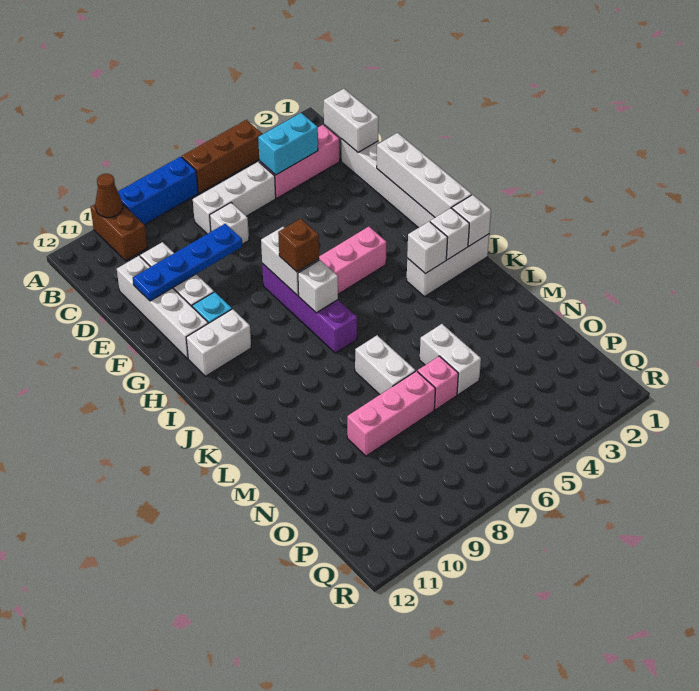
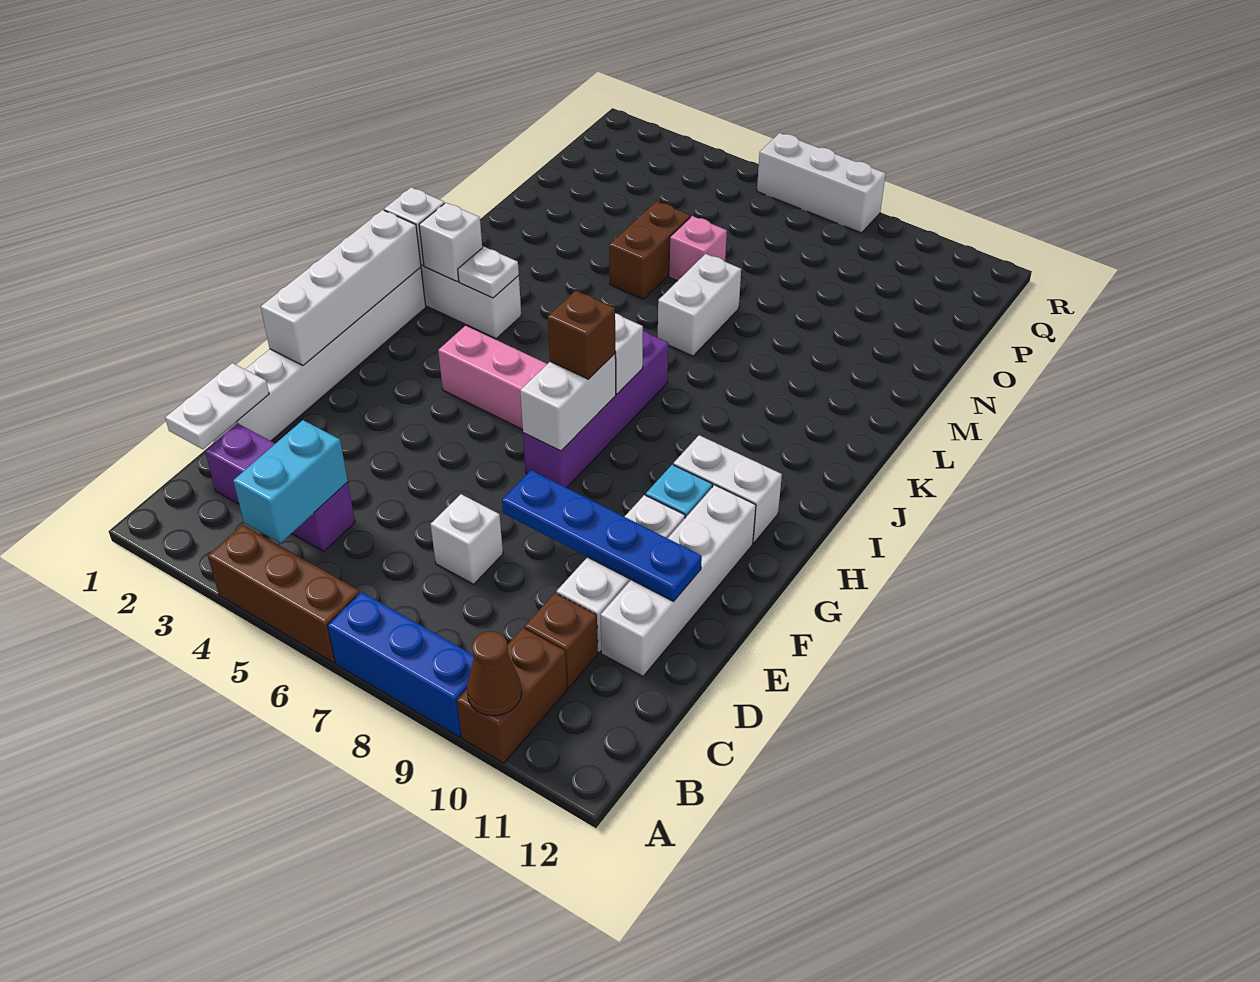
white 1x2 brick [324,89,379,152] -> white 1x2 plate [165,363,269,449]
pink 1x3 brick [259,125,340,198] -> purple 1x3 brick [205,424,355,551]
cyan 1x2 brick [258,113,318,175] -> cyan 1x2 brick turned to [233,420,348,543]
white 1x3 brick [193,162,276,234] -> white 1x3 brick moved to [757,133,886,233]
none -> brown 1x1 brick [524,593,598,688]
white 1x1 brick [407,222,448,274] -> white 1x1 plate [458,247,519,298]
white 1x2 brick [420,324,481,395] -> brown 1x2 brick [609,201,690,299]
pink 1x3 brick [347,371,435,456] -> none

